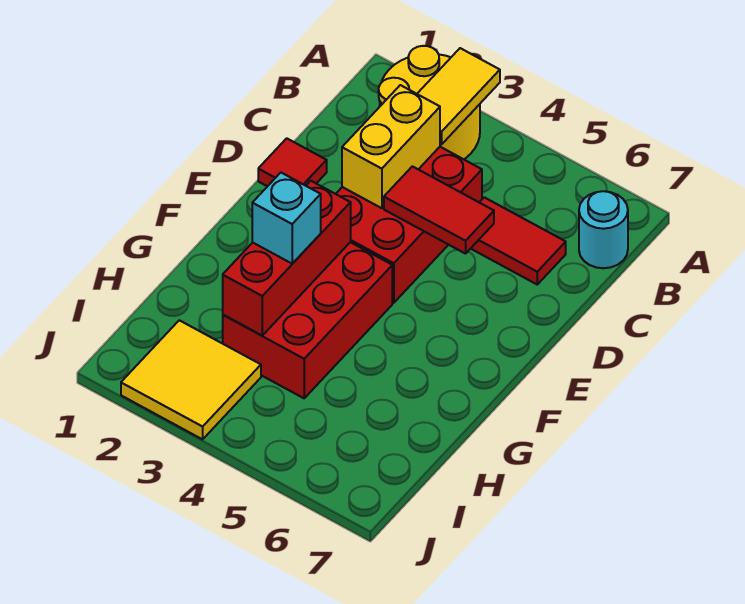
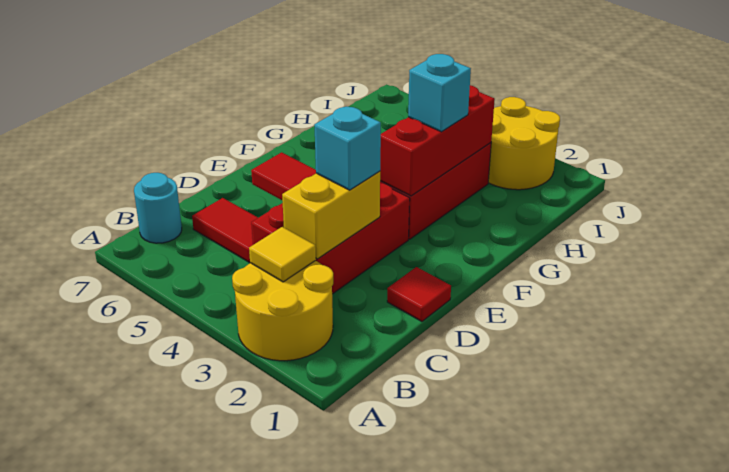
yellow 1x2 tile [417,48,500,145] -> yellow 1x1 tile [249,227,316,282]
none -> cyan 1x1 brick [315,107,381,190]
yellow 2x2 tile [121,320,261,439] -> yellow 2x2 round brick [488,97,560,190]

